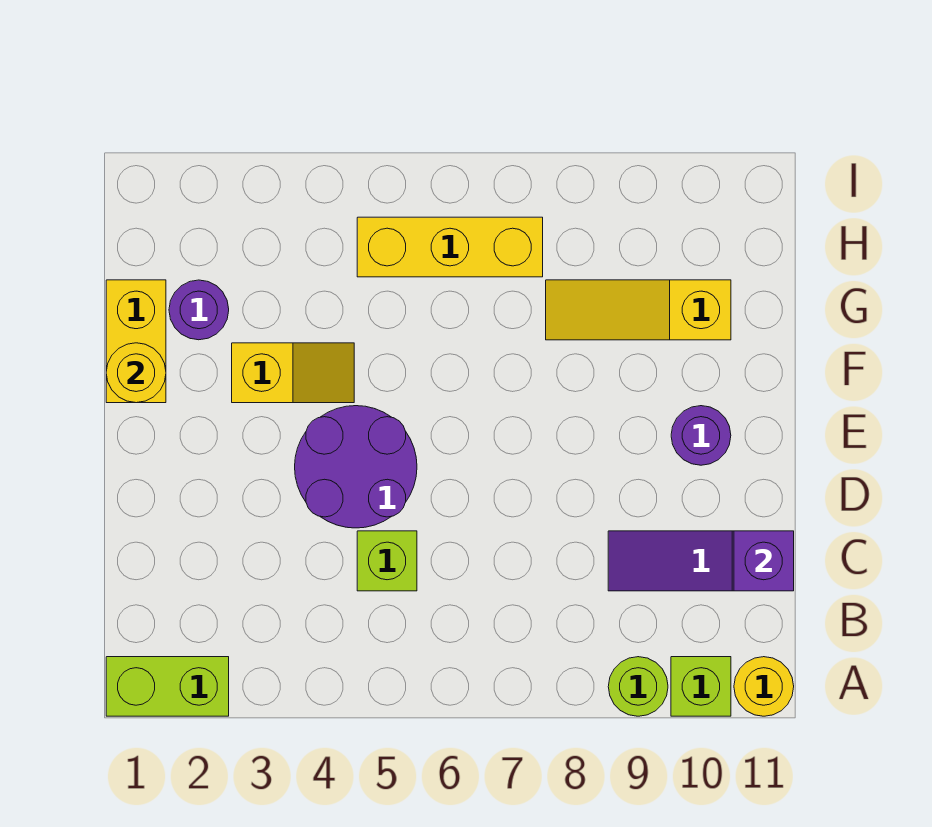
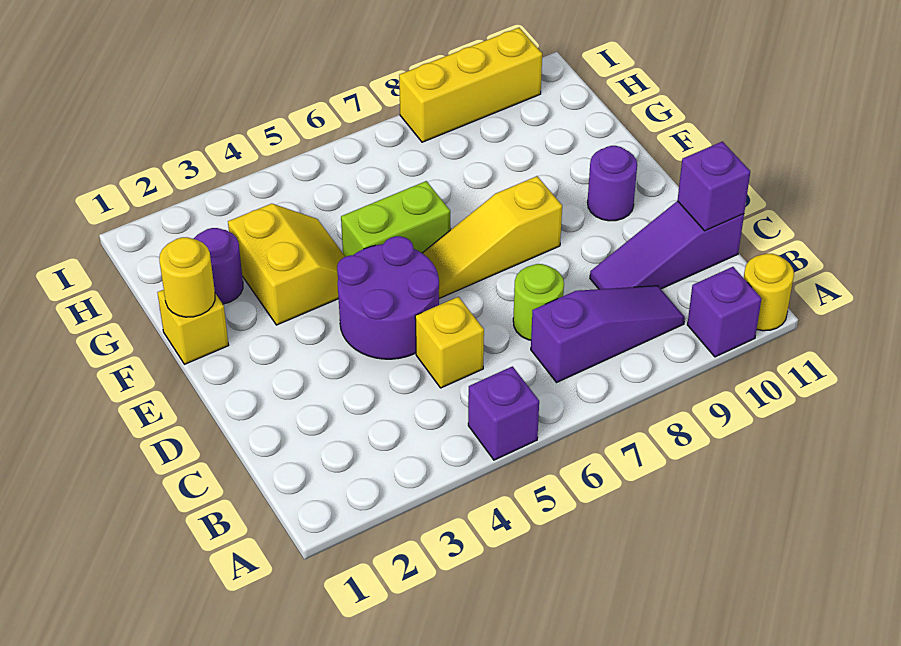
lime 1x2 brick [106,657,229,716] -> lime 1x2 brick moved to [341,181,450,257]
none -> purple 1x1 brick [468,366,539,460]
lime 1x1 round brick [608,657,668,716] -> lime 1x1 round brick moved to [513,264,564,340]
lime 1x1 brick [671,657,731,716] -> purple 1x1 brick [687,267,761,357]
none -> purple 1x3 slope [531,286,685,382]
lime 1x1 brick [357,531,417,591] -> yellow 1x1 brick [415,297,484,388]
yellow 1x2 brick [106,280,166,403] -> yellow 1x1 brick [157,290,229,364]
yellow 1x2 slope [232,343,354,403] -> yellow 2x2 slope [228,204,345,325]
yellow 1x3 slope [546,280,731,340] -> yellow 1x3 slope moved to [423,176,562,298]
yellow 1x3 brick [357,217,543,277] -> yellow 1x3 brick moved to [399,28,542,142]

